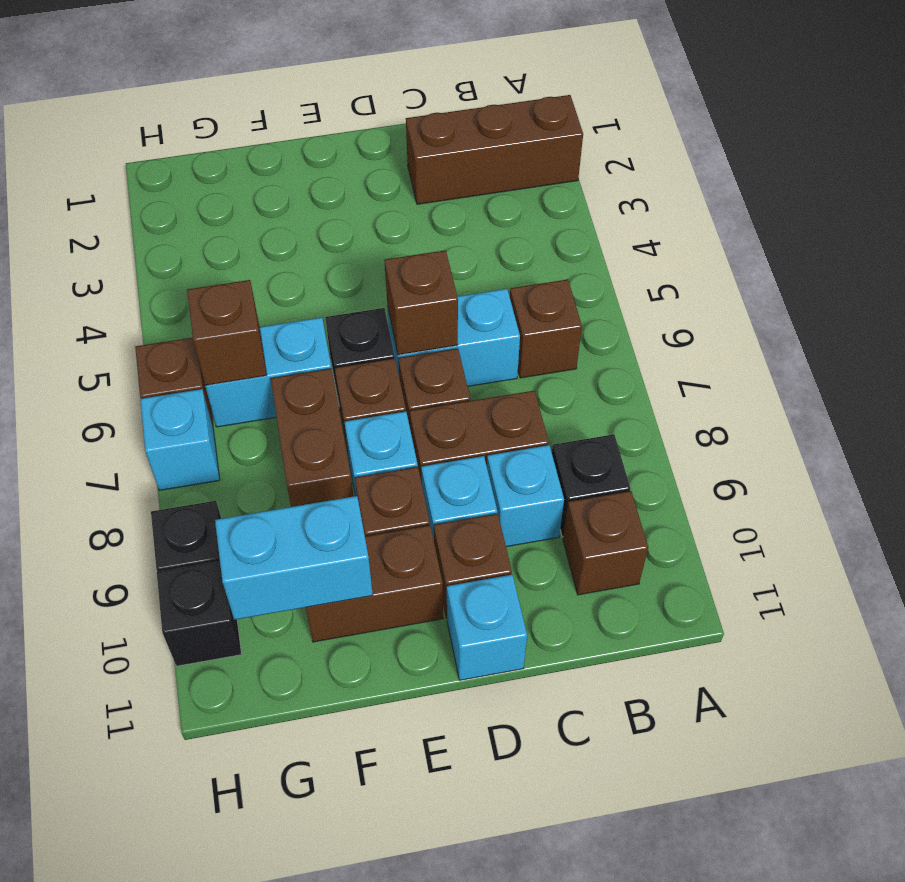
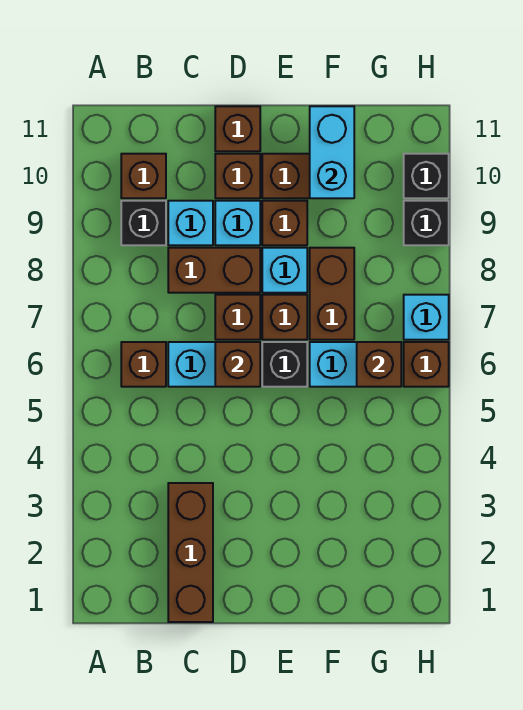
brown 1x3 brick [406,95,583,204] -> brown 1x3 brick turned to [168,483,213,622]
cyan 1x1 brick [447,575,527,680] -> brown 1x1 brick [215,106,260,151]
cyan 1x2 brick [215,496,373,620] -> cyan 1x2 brick turned to [310,106,354,198]

